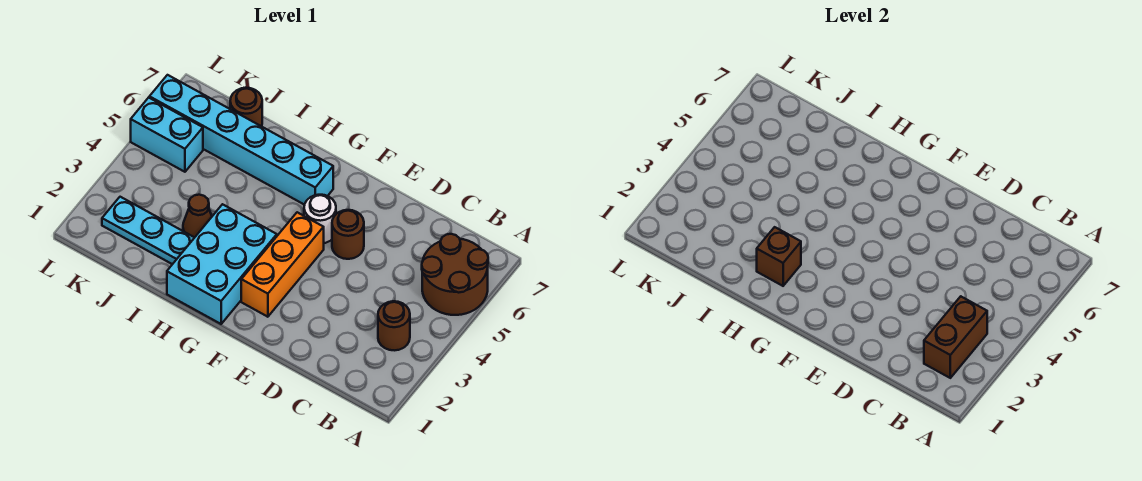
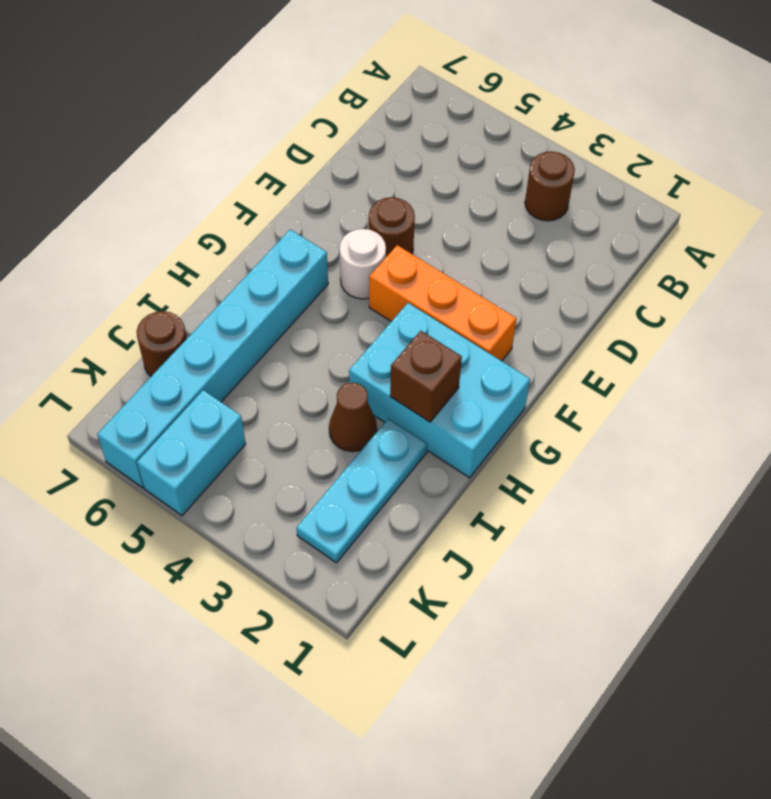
brown 2x2 round brick [422,234,488,315] -> none
brown 1x2 brick [924,296,987,378] -> none

